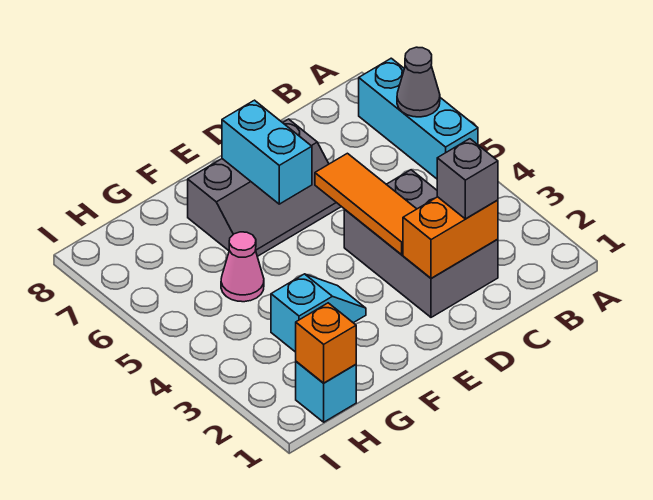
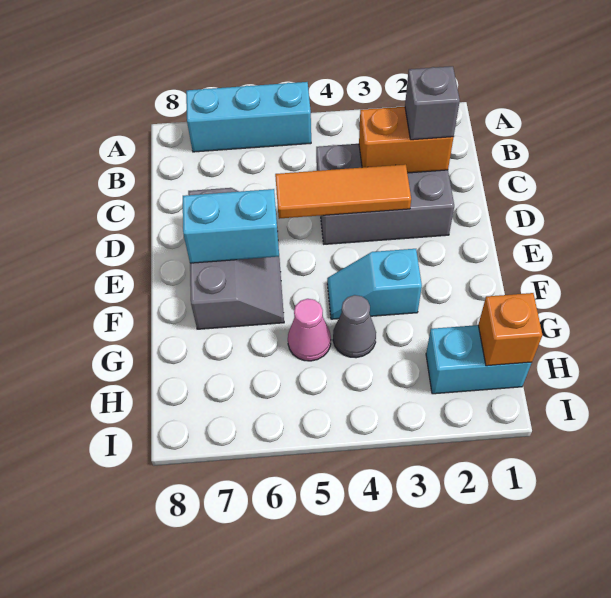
grey 1x1 cone [397,47,440,117] -> grey 1x1 cone moved to [333,295,376,358]
orange 1x2 brick [403,197,498,278] -> orange 1x2 brick turned to [359,107,454,173]
cyan 1x2 slope [271,274,366,352] -> cyan 1x2 slope turned to [327,249,422,319]
cyan 1x1 brick [296,362,356,422] -> cyan 1x2 brick [426,325,532,394]

